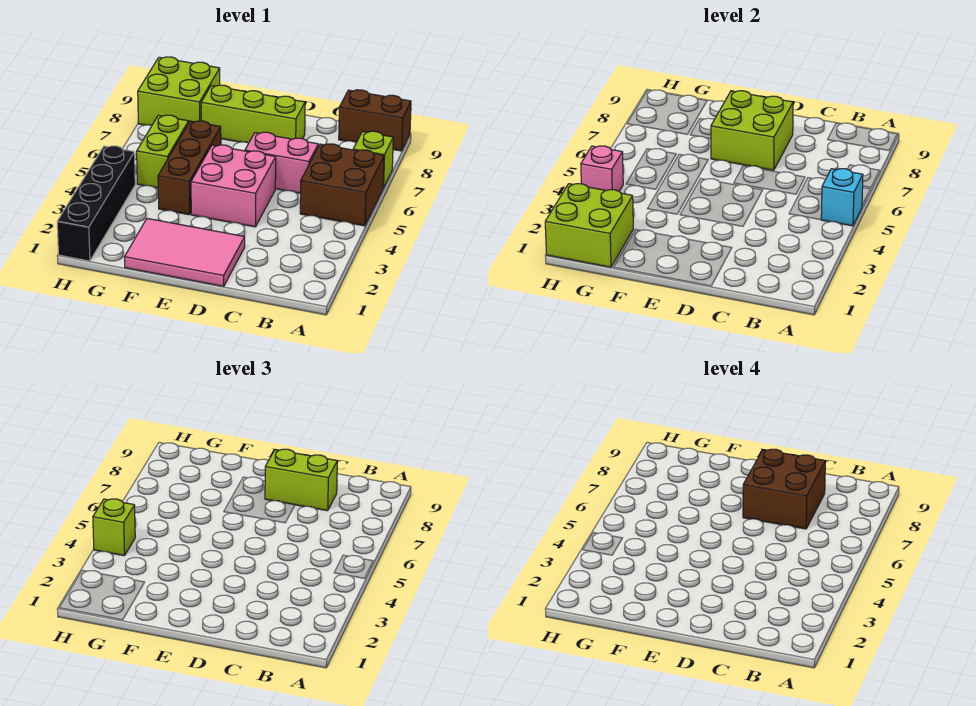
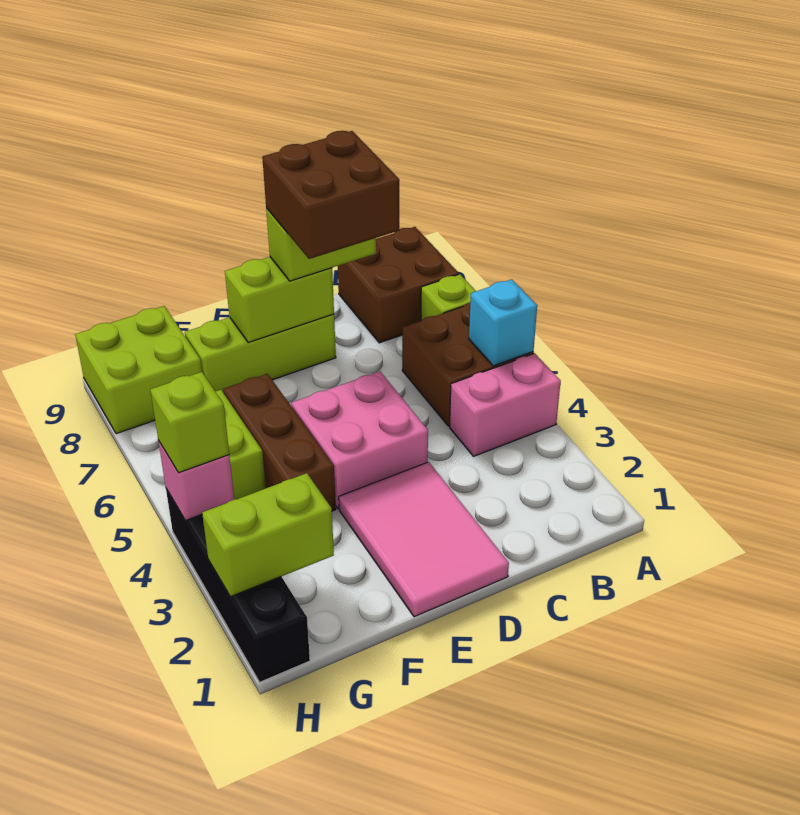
brown 1x2 brick [339,90,411,151] -> brown 2x2 brick [338,227,459,343]
pink 1x2 brick [245,132,318,193] -> pink 1x2 brick moved to [450,353,561,456]
pink 2x3 tile [124,218,245,286] -> pink 2x3 tile turned to [339,462,509,617]
lime 2x2 brick [711,91,793,170] -> lime 1x2 brick [225,257,334,343]
lime 2x2 brick [545,184,633,267] -> lime 1x2 brick [202,473,334,597]

